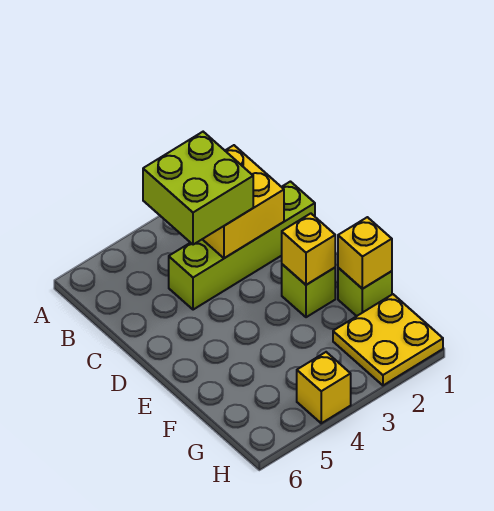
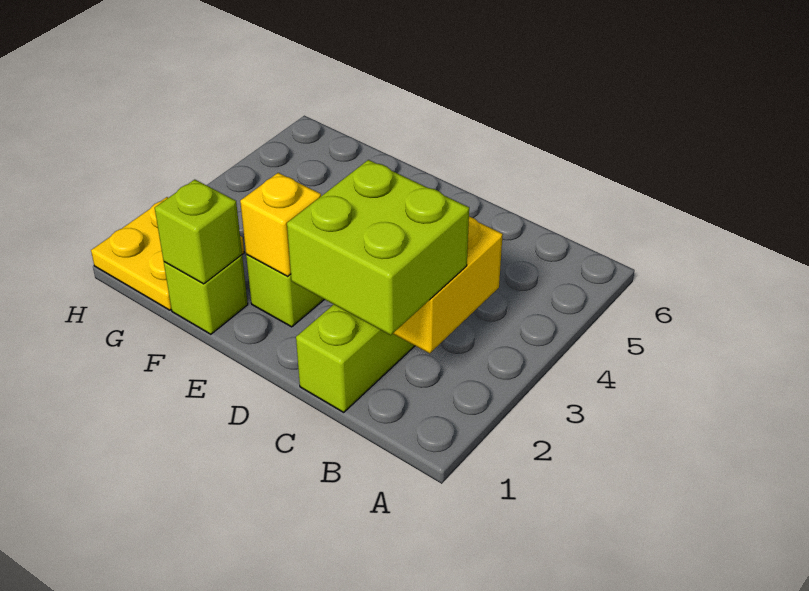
lime 2x2 brick [143,132,253,245] -> lime 2x2 brick moved to [287,160,469,335]
yellow 1x1 brick [338,217,392,289] -> lime 1x1 brick [155,180,242,284]
yellow 1x1 brick [297,352,351,423] -> none

